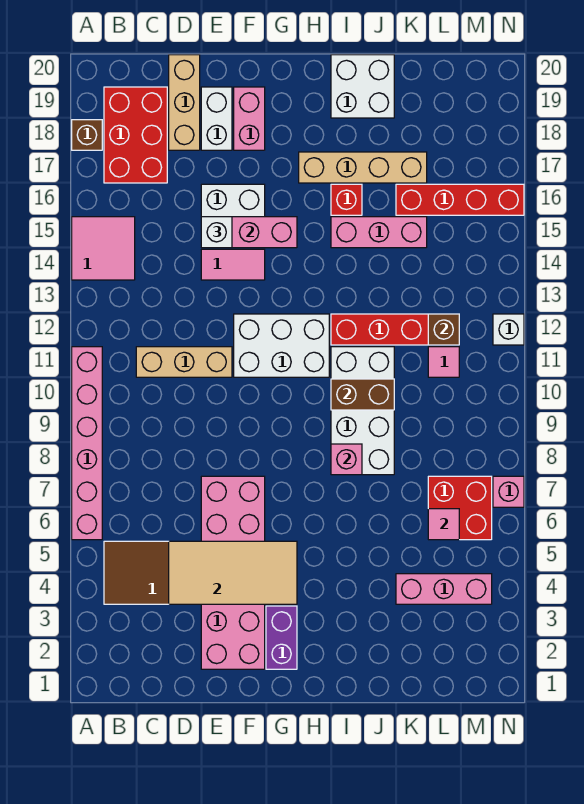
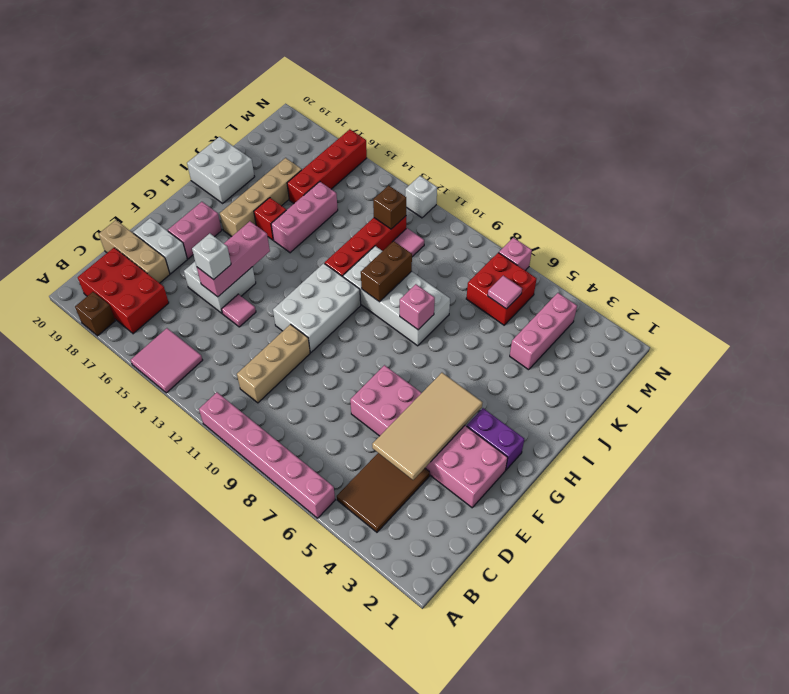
pink 1x2 tile [201,249,265,280] -> pink 1x1 tile [222,294,256,327]
pink 1x2 brick [234,87,265,150] -> pink 1x2 brick turned to [168,202,222,259]

